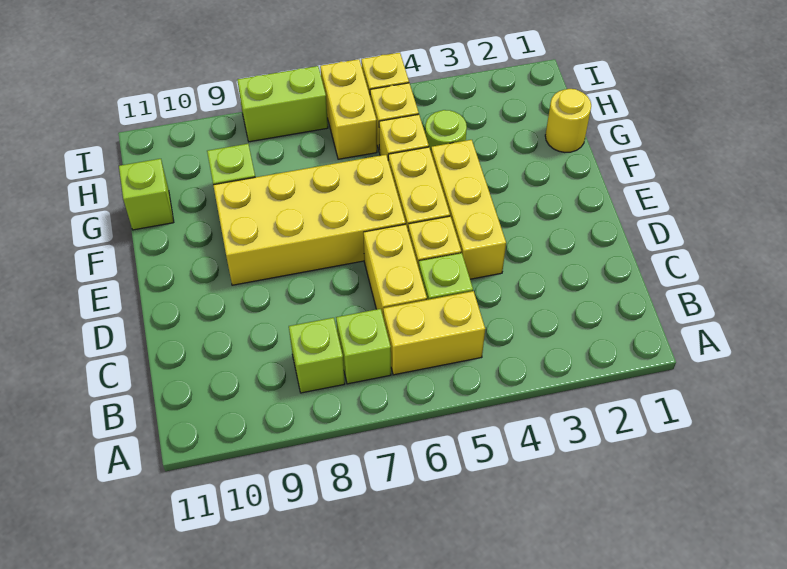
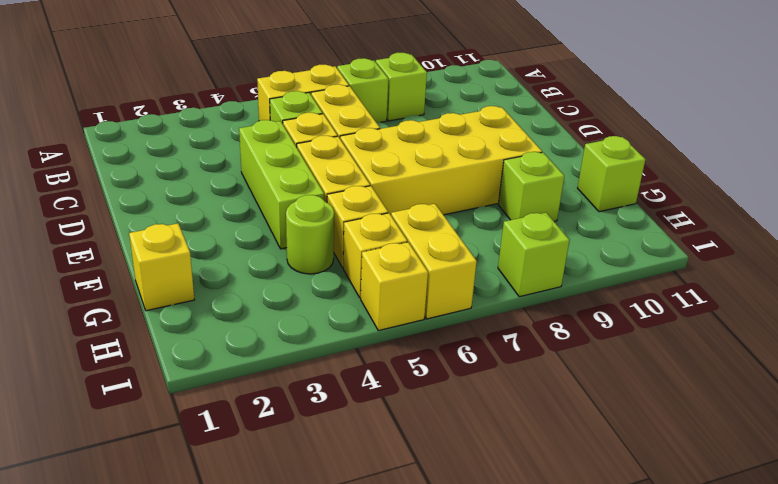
yellow 1x3 brick [431,140,506,279] -> lime 1x3 brick [239,120,324,249]
yellow 1x1 round brick [545,89,591,152] -> yellow 1x1 brick [129,223,194,311]
lime 1x2 brick [237,66,328,142] -> lime 1x1 brick [498,213,569,297]

